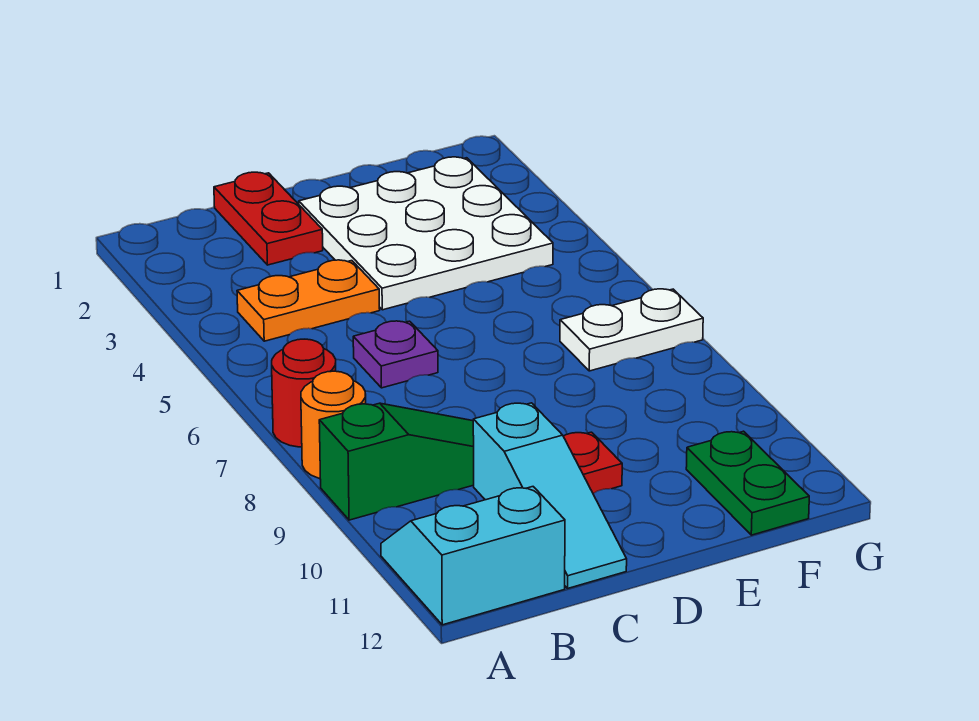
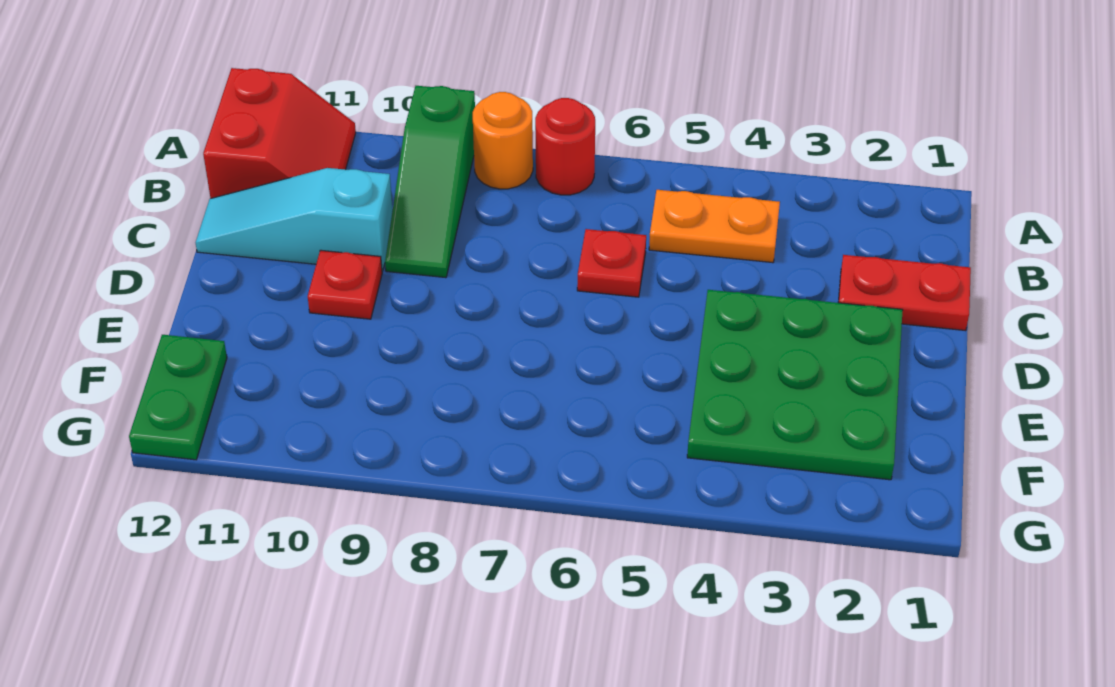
cyan 2x2 slope [381,487,565,625] -> red 2x2 slope [203,68,356,198]
orange 1x2 plate [237,260,380,341] -> orange 1x2 plate turned to [649,190,780,263]
purple 1x1 plate [353,321,438,388] -> red 1x1 plate [577,229,646,297]
white 3x3 plate [299,157,553,310] -> green 3x3 plate [687,290,903,480]
white 1x2 plate [560,289,703,371] -> none
green 1x2 plate [686,431,809,535] -> green 1x2 plate turned to [129,335,227,460]

